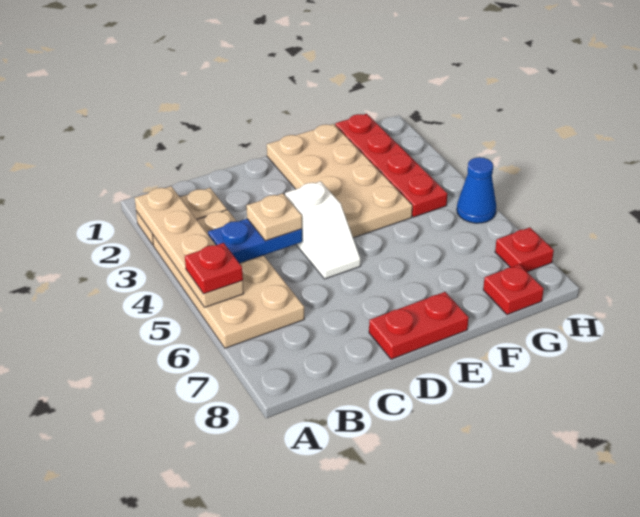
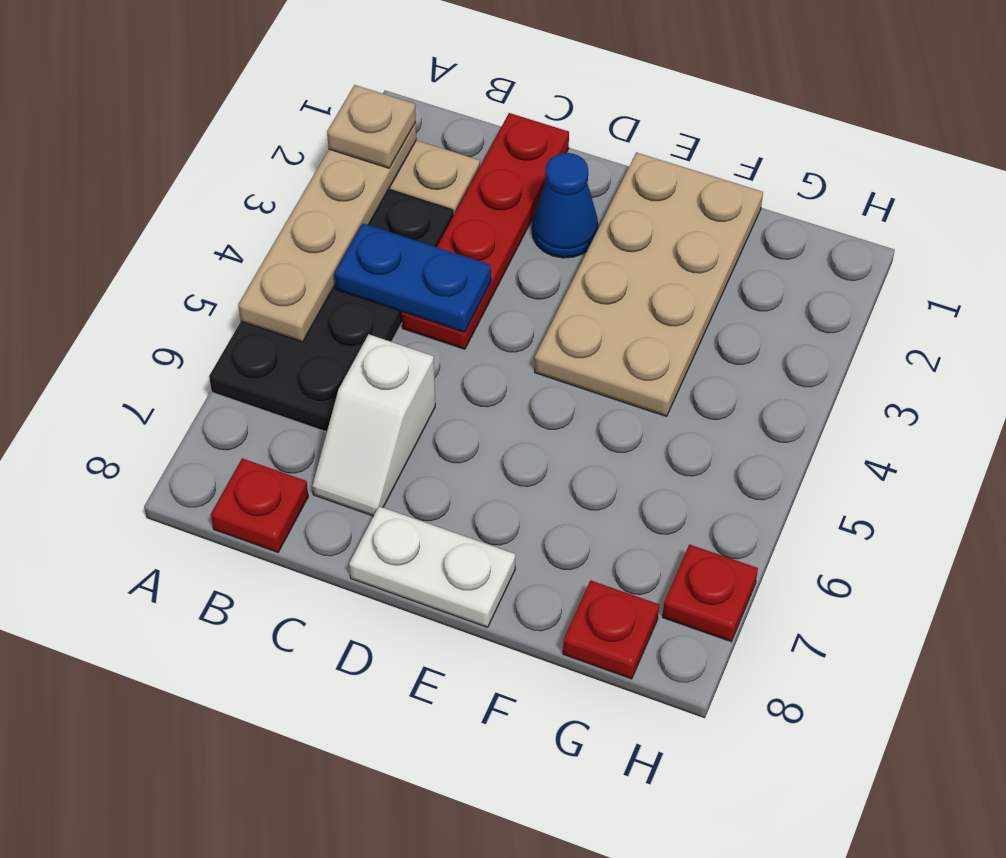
tan 2x4 plate [152,210,304,348] -> black 2x4 plate [209,190,453,432]
red 1x1 plate [185,243,243,294] -> red 1x1 plate moved to [211,458,308,552]
tan 1x1 plate [246,193,302,241] -> tan 1x1 plate moved to [327,85,416,168]
white 1x2 slope [285,181,361,279] -> white 1x2 slope moved to [312,334,435,516]
red 1x2 plate [369,292,469,359] -> white 1x2 plate [349,506,516,627]
red 1x4 plate [335,114,448,217] -> red 1x4 plate moved to [402,113,569,349]
blue 1x1 cone [457,157,496,223] -> blue 1x1 cone moved to [532,153,598,258]

